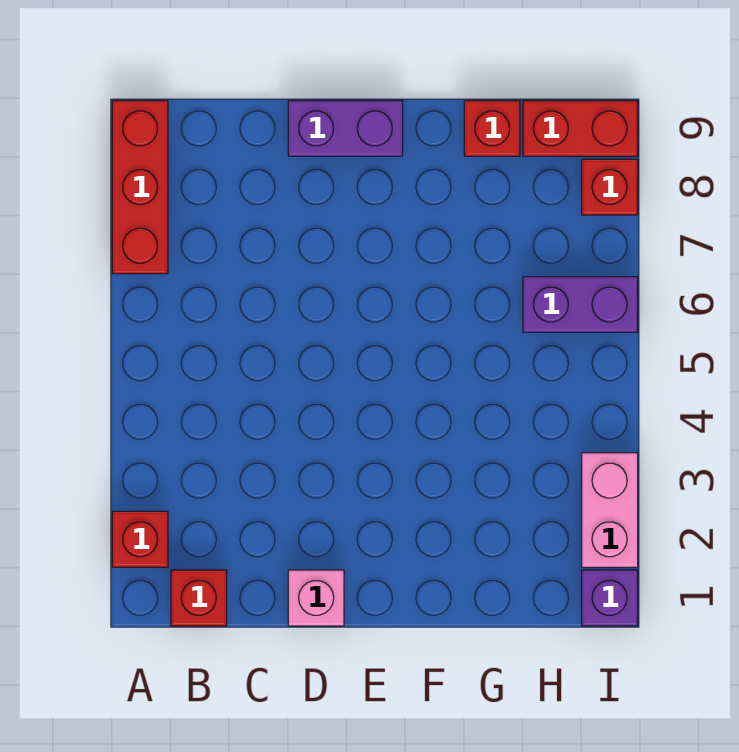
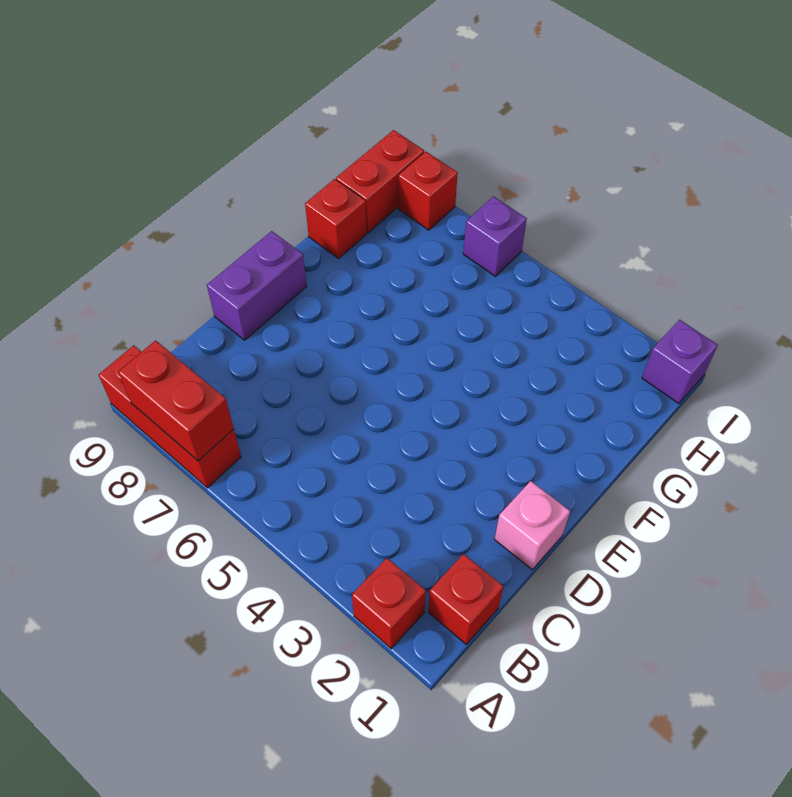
none -> red 1x2 brick [118,340,234,461]
purple 1x2 brick [523,277,638,332] -> purple 1x1 brick [463,196,527,276]
pink 1x2 brick [582,453,638,567] -> none

